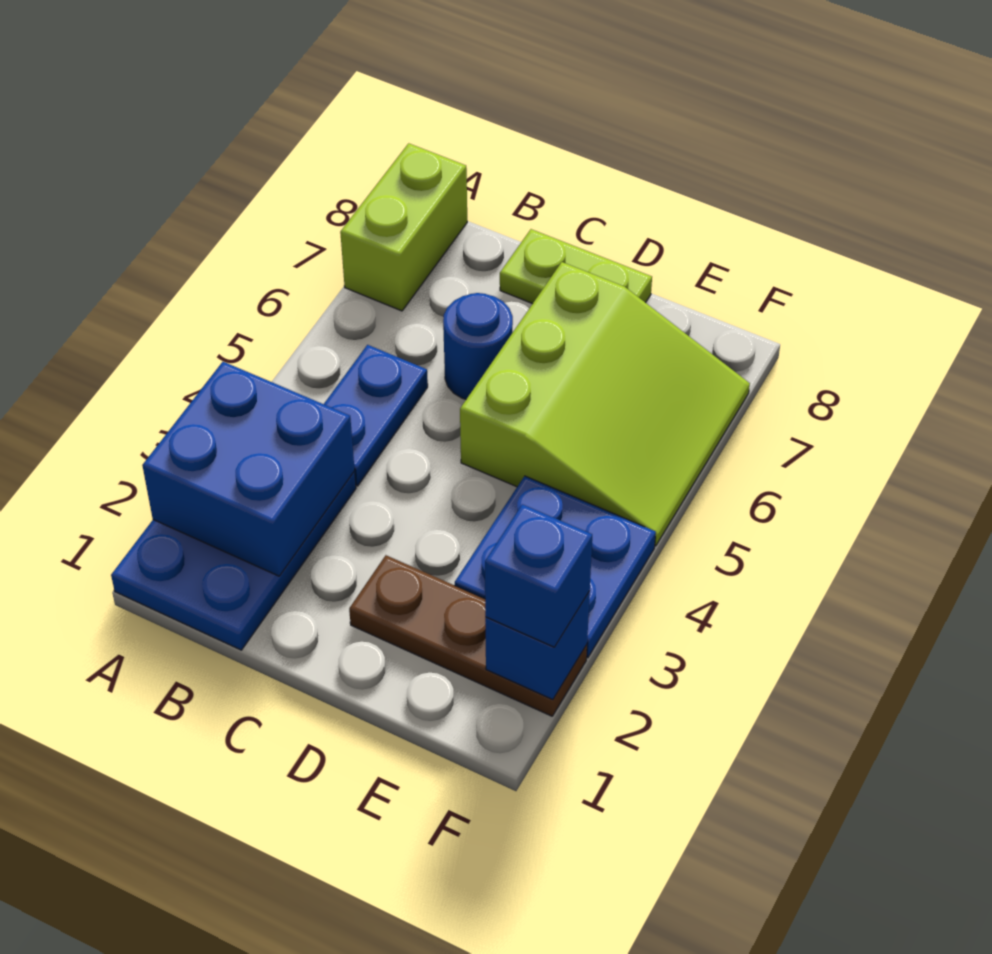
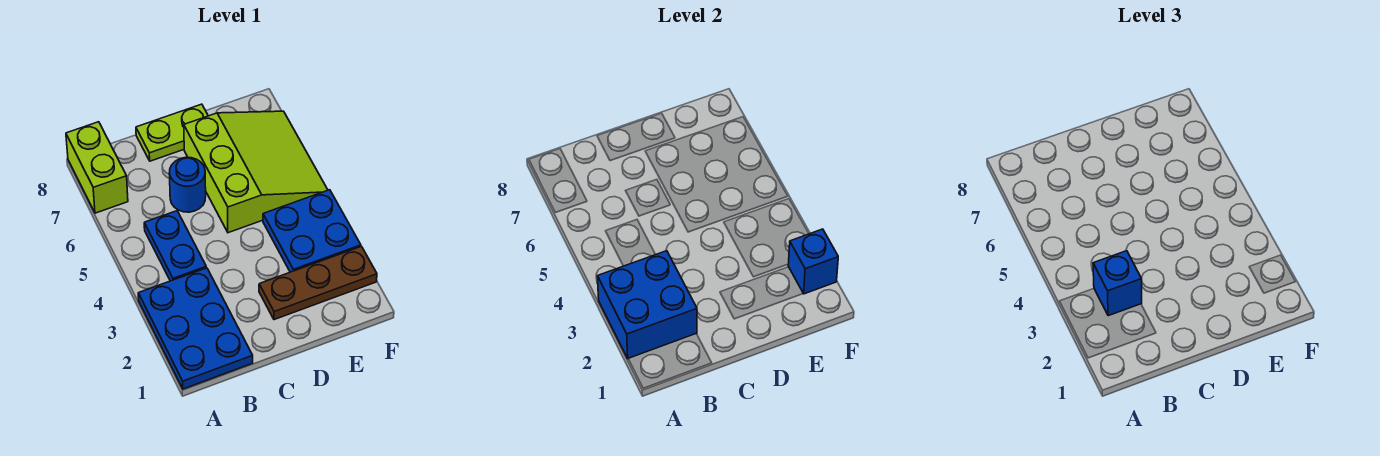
blue 1x1 brick [485,504,592,647] -> blue 1x1 brick moved to [1093,251,1142,316]

